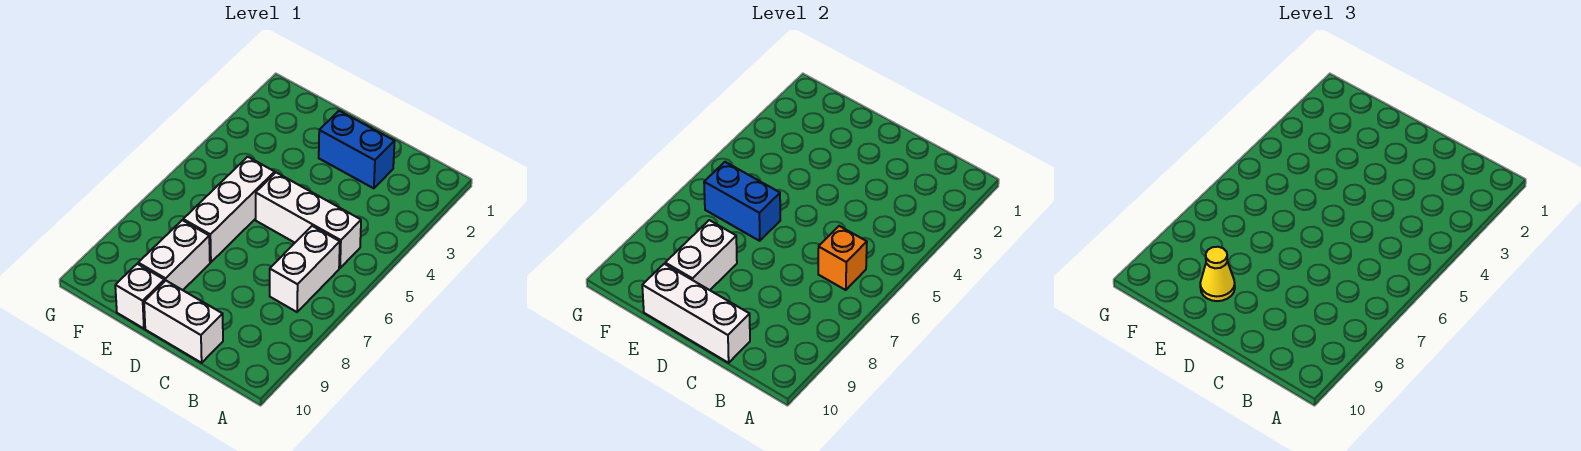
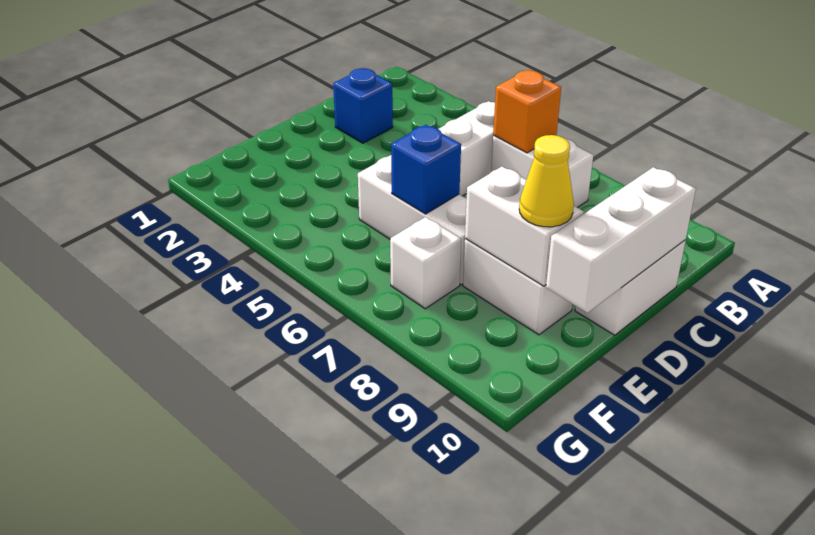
blue 1x2 brick [319,111,395,188] -> blue 1x1 brick [333,68,393,143]
blue 1x2 brick [704,162,780,241] -> blue 1x1 brick [391,125,461,214]
white 1x1 brick [115,264,165,329] -> white 1x1 brick moved to [390,217,461,309]

